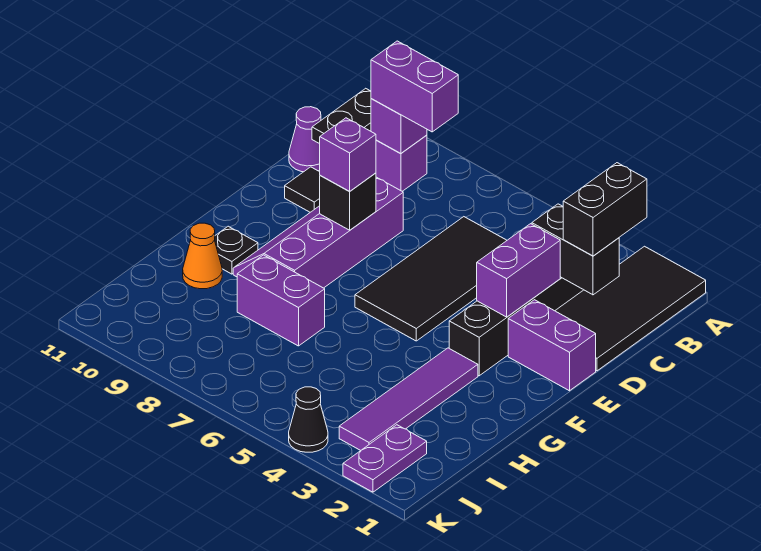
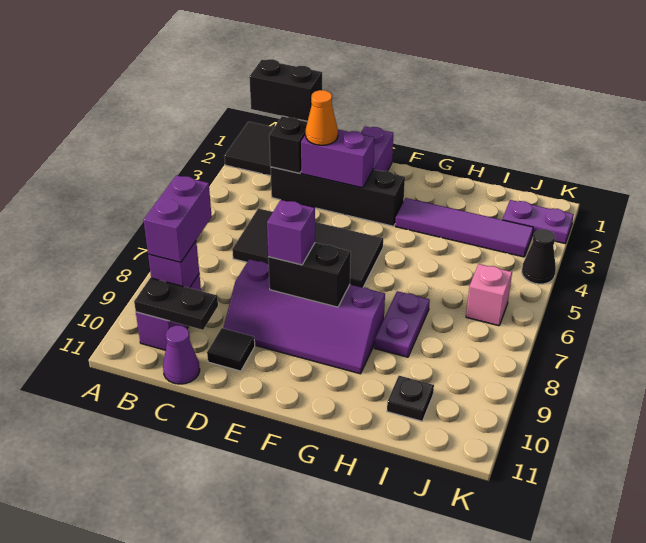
black 1x1 brick [320,173,376,230] -> black 1x2 brick [268,243,351,307]
black 1x1 plate [215,226,258,274] -> black 1x1 plate moved to [387,376,434,421]
purple 1x2 brick [237,255,325,346] -> purple 1x2 plate [374,291,430,357]
orange 1x1 cone [183,223,222,289] -> orange 1x1 cone moved to [306,90,338,145]
none -> pink 1x1 brick [466,264,512,326]

